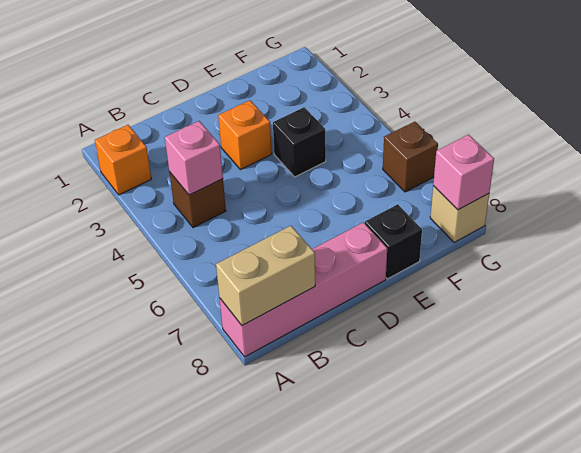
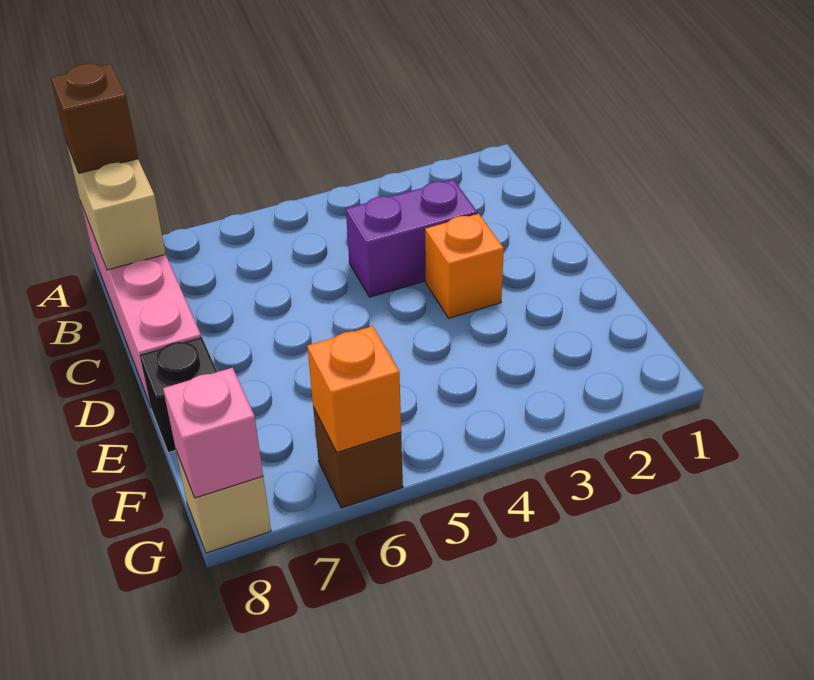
orange 1x1 brick [95,125,151,195] -> orange 1x1 brick moved to [307,326,401,452]
brown 1x1 brick [169,172,226,228] -> brown 1x1 brick moved to [51,64,138,173]
pink 1x1 brick [165,121,223,195] -> none
none -> purple 1x2 brick [346,180,477,297]
black 1x1 brick [273,107,326,177] -> none

